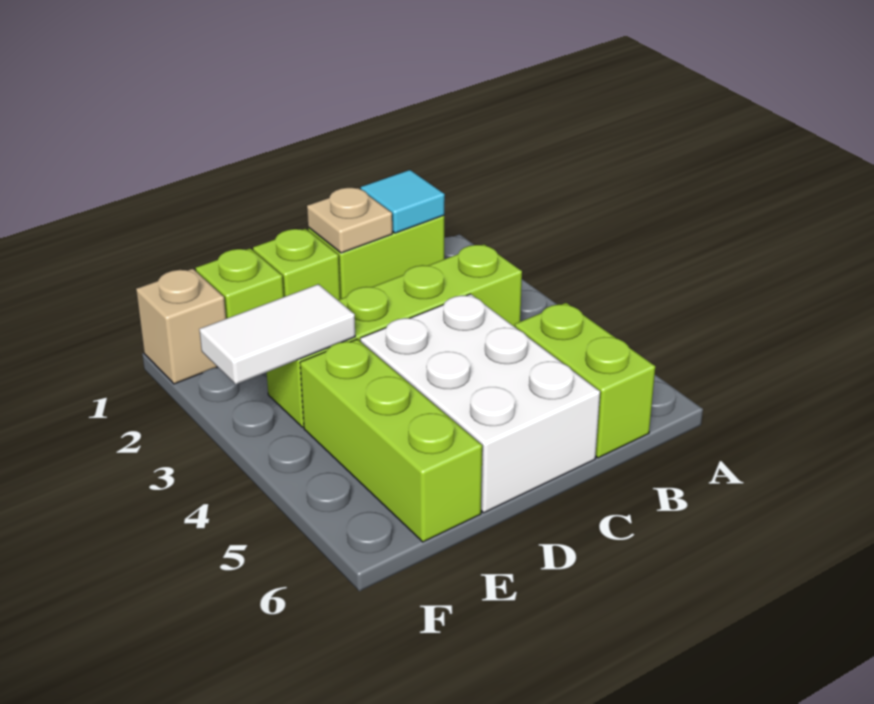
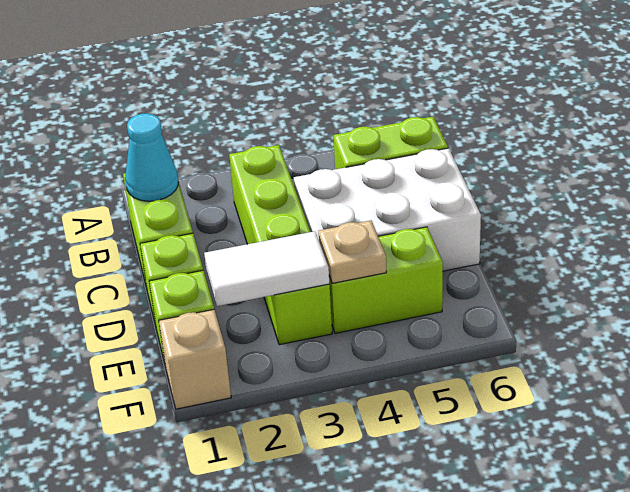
cyan 1x1 tile [361,170,445,233] -> cyan 1x1 cone [125,113,178,201]
tan 1x1 plate [307,188,392,253] -> tan 1x1 plate moved to [318,221,386,283]
white 1x2 tile [199,284,355,384] -> white 1x2 tile turned to [204,231,330,306]
lime 1x3 brick [300,339,482,542] -> lime 1x2 brick [329,227,443,333]

